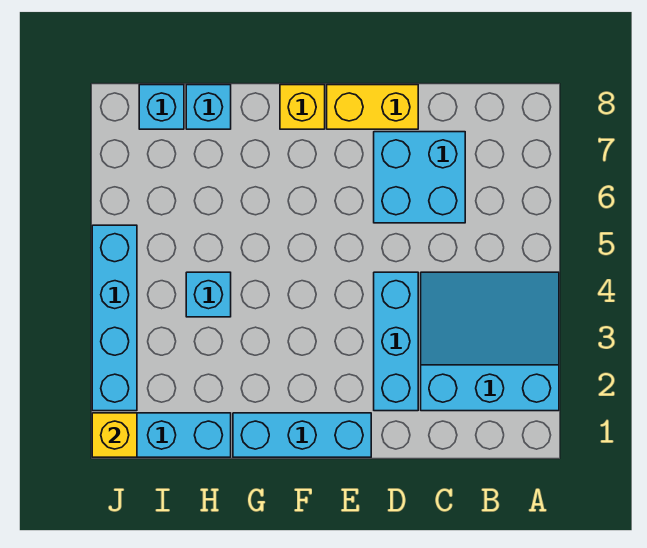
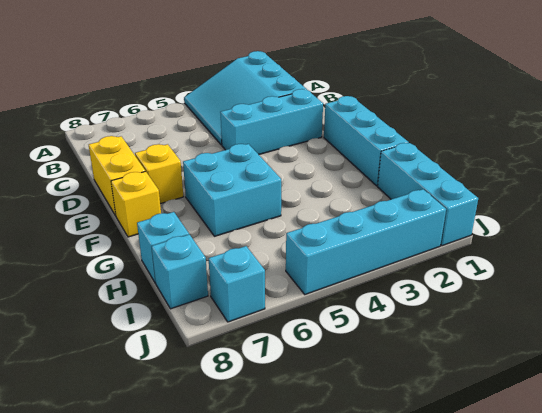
cyan 2x2 brick [374,132,465,223] -> cyan 2x2 brick moved to [183,144,281,236]
cyan 1x1 brick [186,272,231,317] -> cyan 1x1 brick moved to [209,246,265,322]
yellow 1x1 brick [92,413,137,457] -> yellow 1x1 brick moved to [135,144,183,204]

